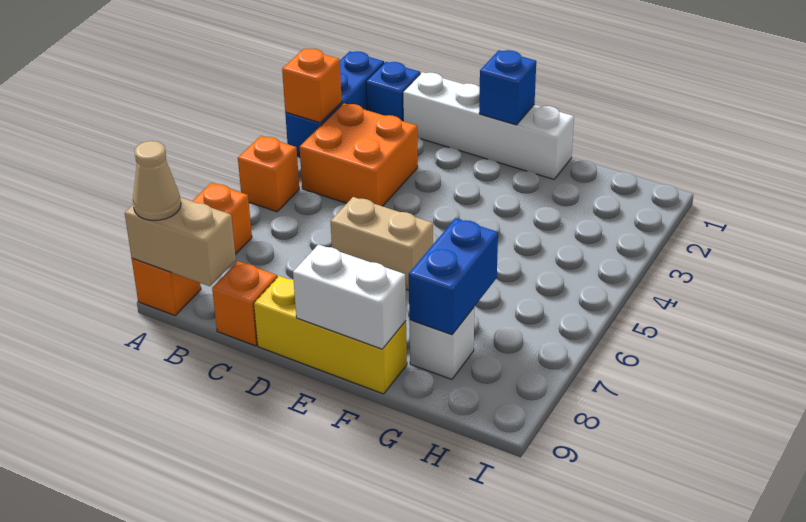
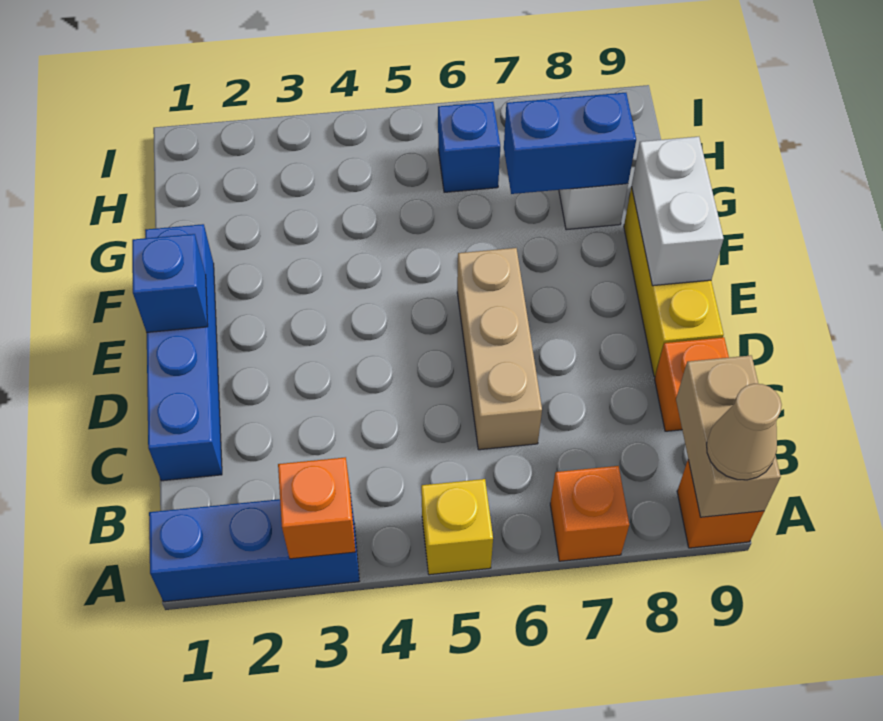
orange 1x1 brick [238,136,299,212] -> yellow 1x1 brick [421,479,493,575]
blue 1x1 brick [366,62,420,121] -> blue 1x1 brick moved to [438,102,500,192]
orange 2x2 brick [300,103,418,206] -> none
white 1x4 brick [403,72,574,179] -> blue 1x4 brick [145,224,222,481]
tan 1x2 brick [331,197,433,290] -> tan 1x3 brick [457,248,542,450]

